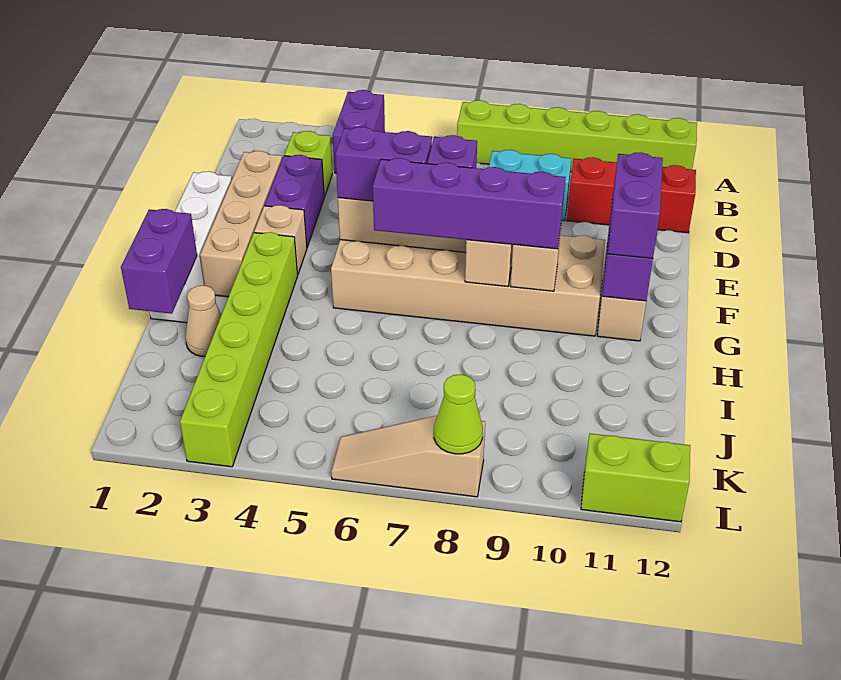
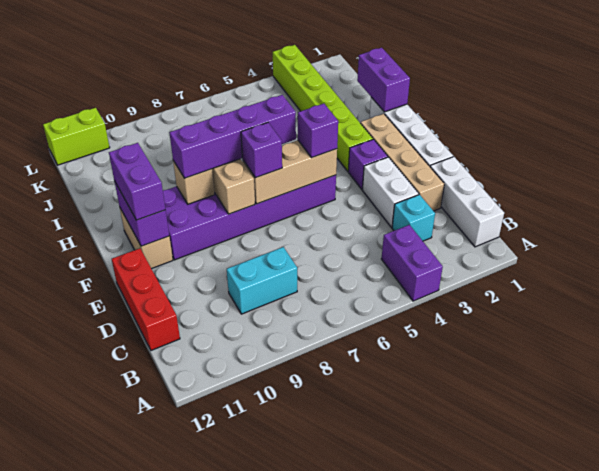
lime 1x6 brick [457,100,697,172] -> none
none -> white 1x3 brick [430,157,504,247]
lime 1x1 brick [284,131,332,197] -> cyan 1x1 brick [392,195,435,241]
red 1x3 brick [567,157,696,233] -> red 1x3 brick turned to [112,248,180,350]
purple 1x2 brick [265,155,324,247] -> white 1x2 brick [362,157,419,227]
tan 1x1 brick [254,205,307,274] -> purple 1x1 brick [348,139,388,189]
tan 2x6 brick [331,235,605,336] -> purple 2x6 brick [163,175,336,260]
purple 1x2 brick [335,127,432,201] -> purple 1x1 brick [298,104,338,158]
tan 1x1 cone [185,285,221,356] -> none
tan 1x3 slope [331,416,485,497] -> none
lime 1x1 cone [434,374,483,454] -> none

